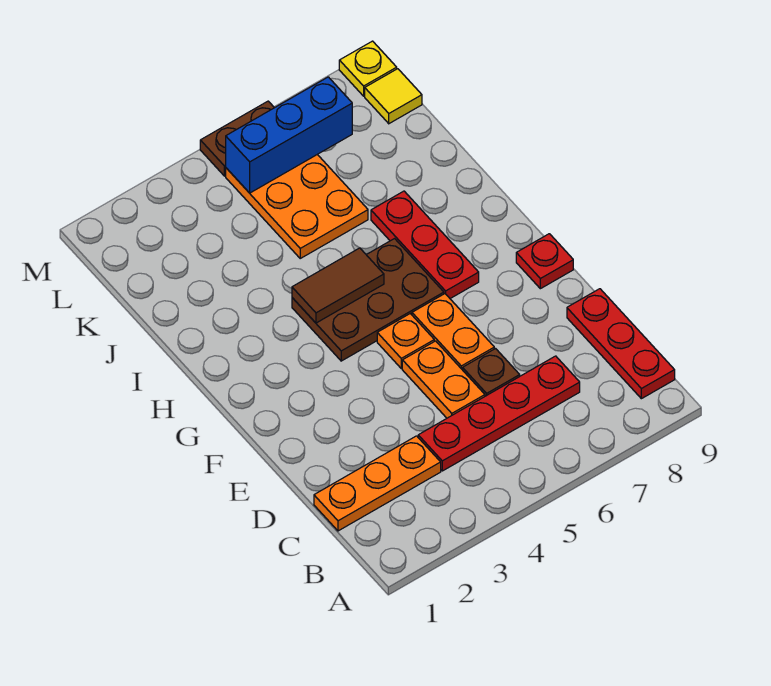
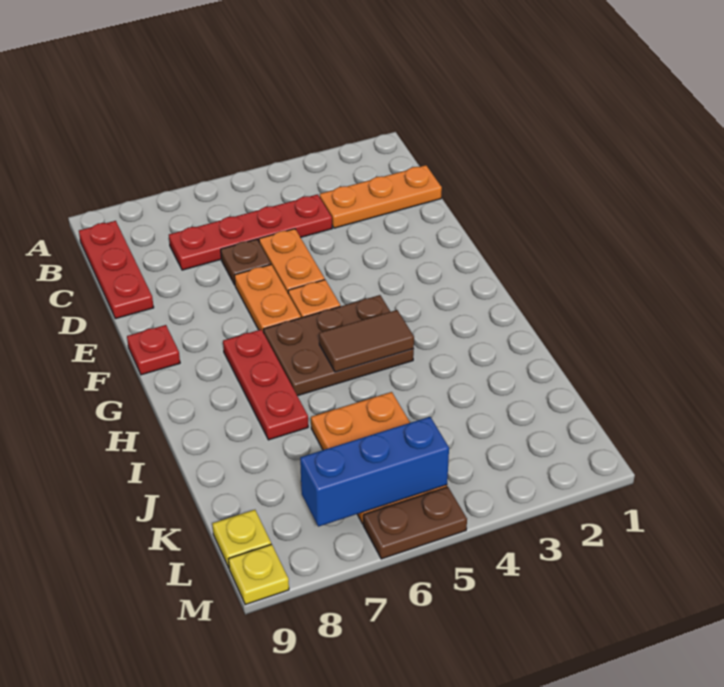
yellow 1x1 tile [365,69,422,124] -> yellow 1x1 plate [212,510,271,568]

